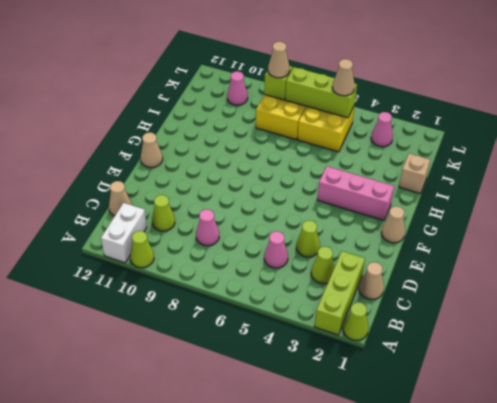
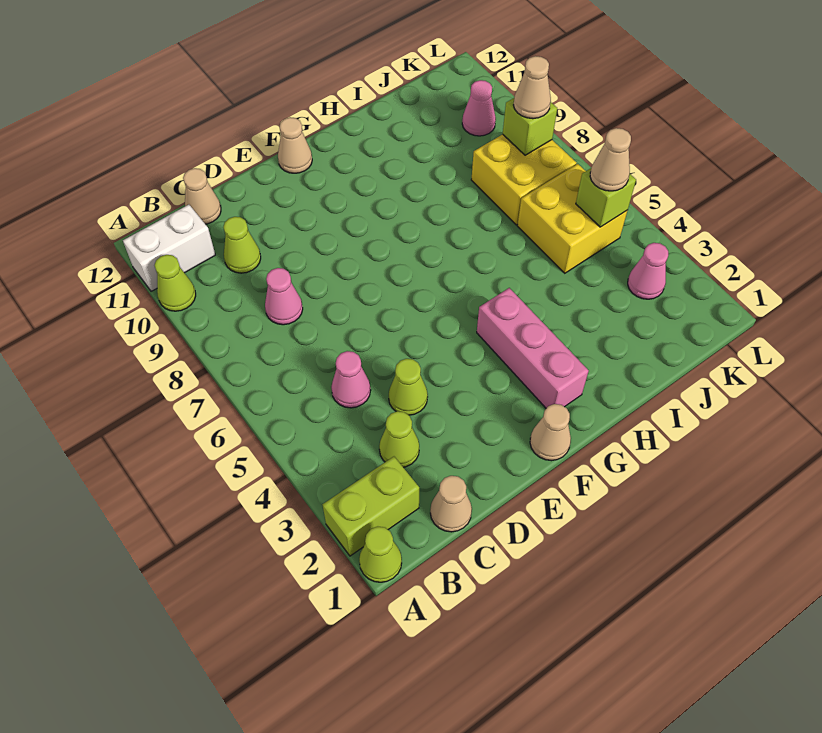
lime 1x3 brick [315,251,365,335] -> lime 1x2 brick [323,457,419,556]
tan 1x1 brick [399,154,430,193] -> none
lime 1x3 brick [285,67,357,118] -> lime 1x1 brick [576,168,636,227]

